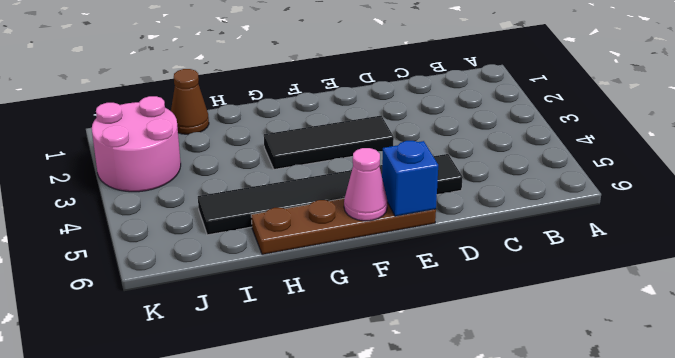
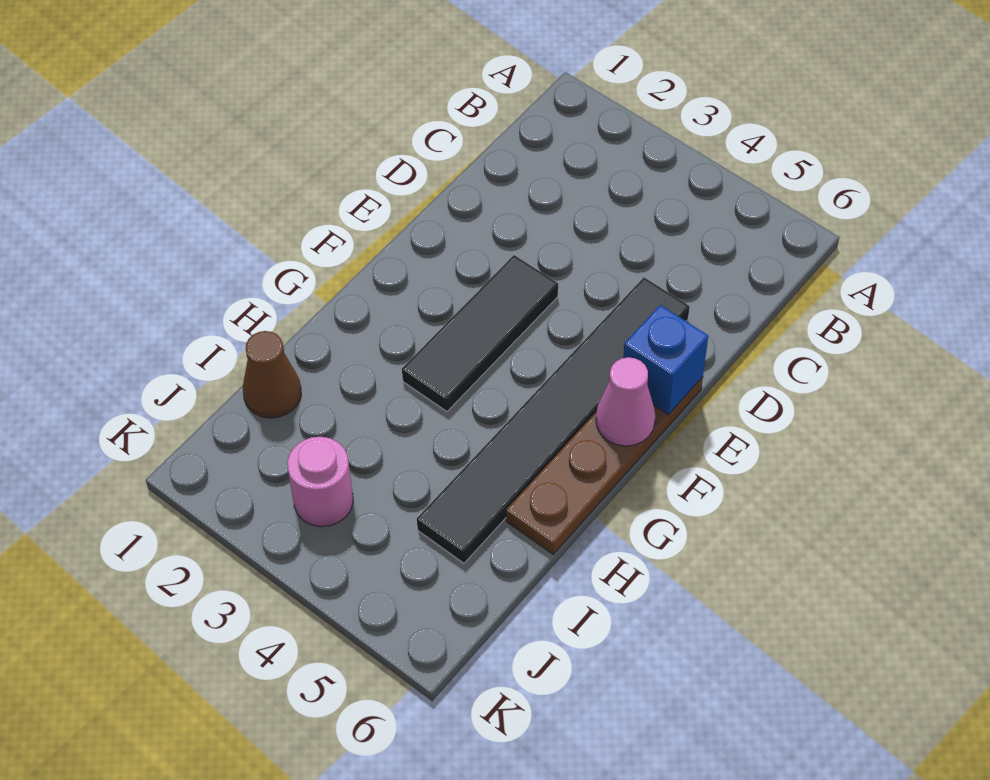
pink 2x2 round brick [92,96,181,192] -> pink 1x1 round brick [287,437,353,527]

